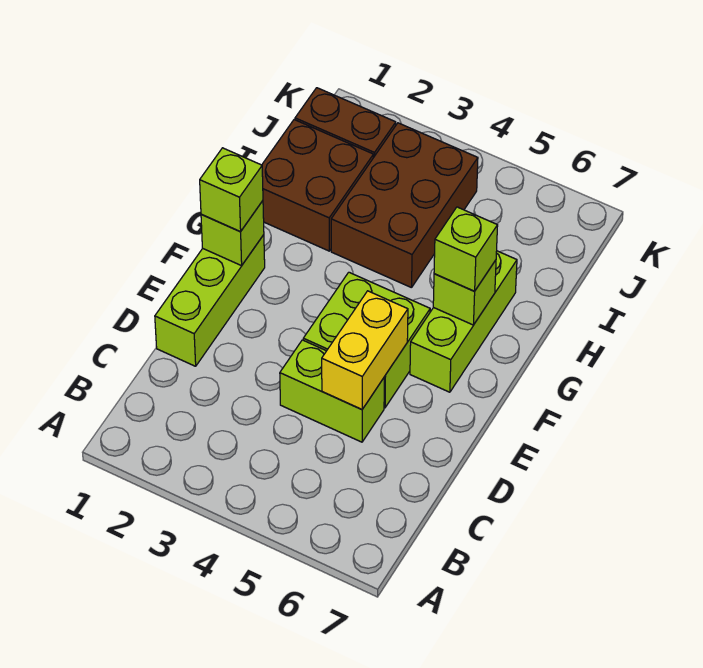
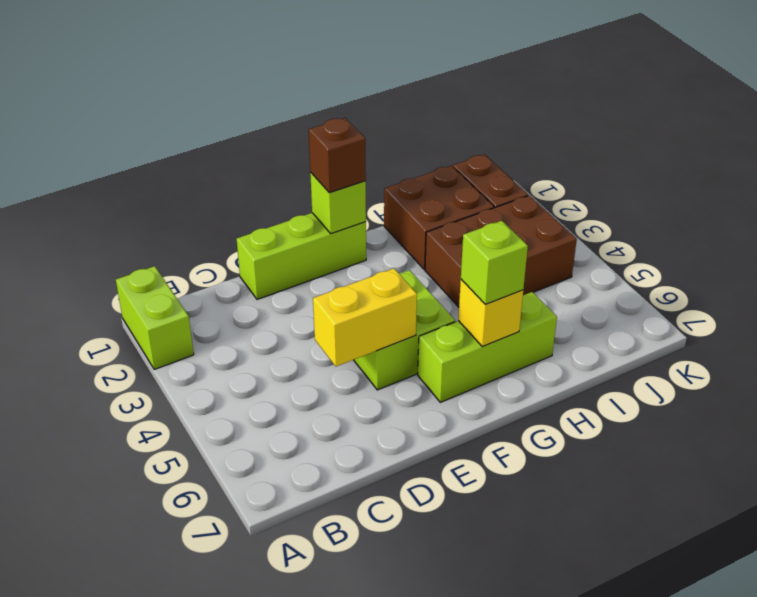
lime 1x2 brick [280,340,384,442] -> lime 1x2 brick moved to [116,266,194,369]
lime 1x1 brick [200,148,263,232] -> brown 1x1 brick [309,118,366,193]
lime 1x1 brick [433,260,496,325] -> yellow 1x1 brick [458,279,523,347]

